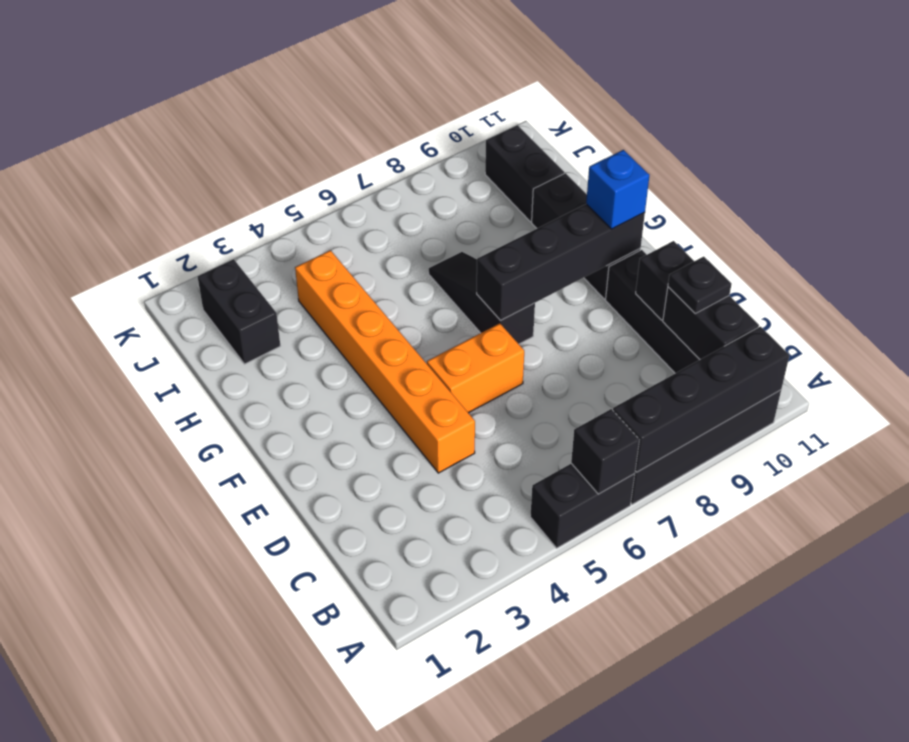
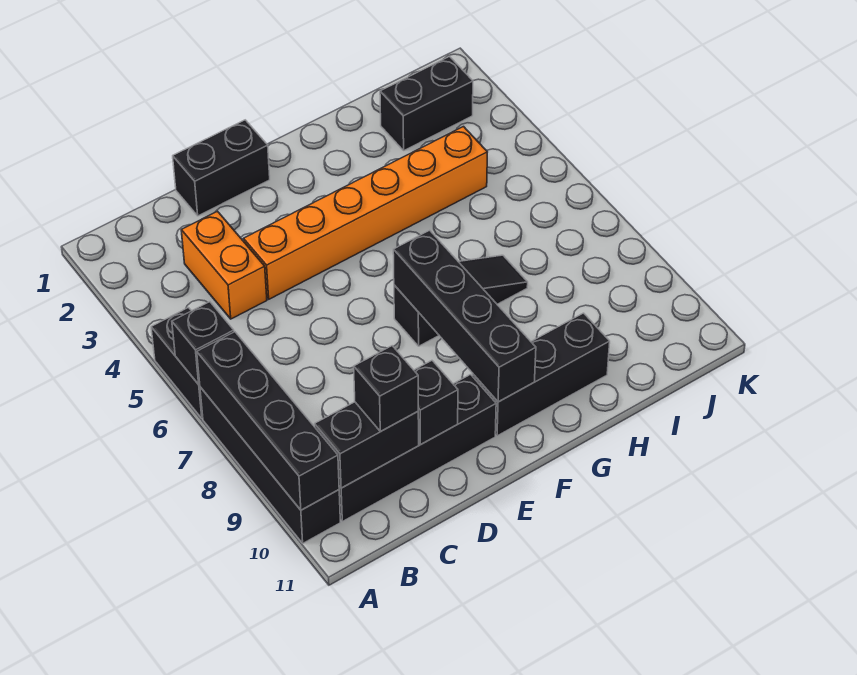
black 1x1 plate [668,257,731,313] -> black 1x1 brick [354,346,418,431]
orange 1x2 brick [427,323,524,413] -> orange 1x2 brick moved to [181,211,267,319]
blue 1x1 brick [586,150,649,229] -> none
black 1x2 brick [485,125,564,222] -> black 1x2 brick moved to [173,120,270,216]

